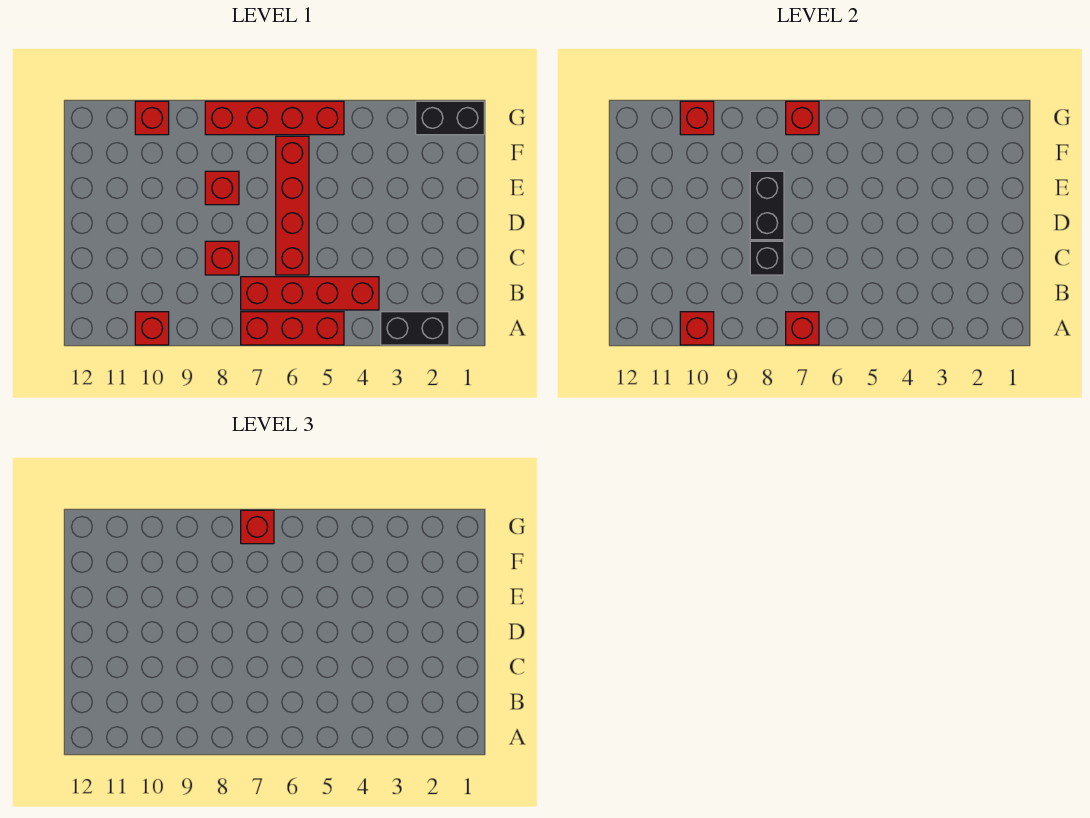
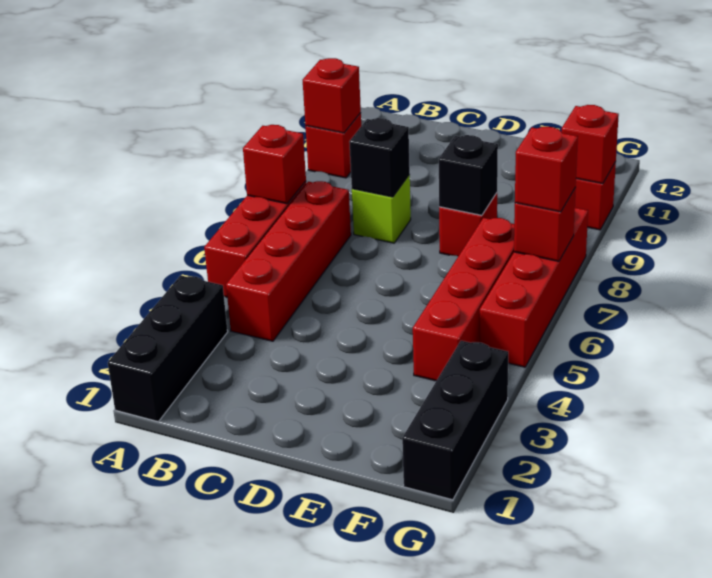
black 1x2 brick [381,312,449,345] -> black 1x3 brick [108,275,228,421]
red 1x4 brick [276,136,309,275] -> red 1x4 brick turned to [413,218,514,381]
red 1x1 brick [205,241,239,275] -> lime 1x1 brick [352,175,411,243]
black 1x2 brick [750,171,784,240] -> black 1x1 brick [439,135,498,215]
black 1x2 brick [416,101,484,135] -> black 1x3 brick [402,341,508,500]

